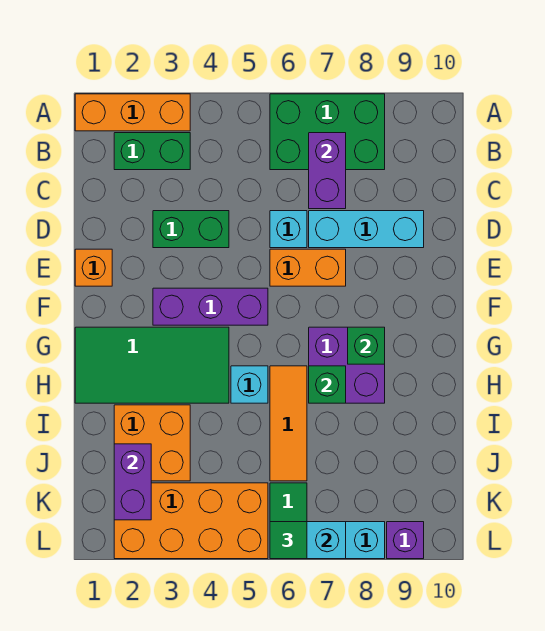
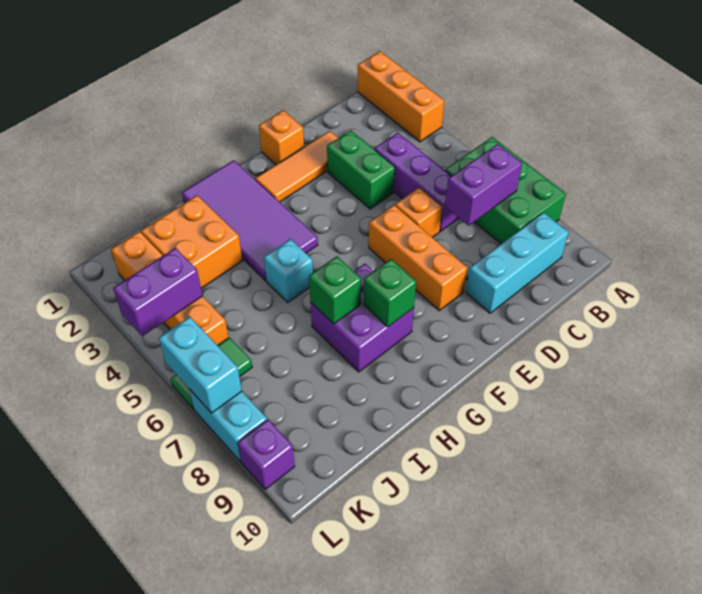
green 1x2 brick [114,133,190,170] -> none
cyan 1x1 brick [270,211,307,248] -> orange 1x1 brick [395,187,442,237]
cyan 1x3 brick [309,211,424,248] -> cyan 1x3 brick turned to [466,212,569,313]
orange 1x2 brick [270,249,346,286] -> orange 1x3 brick [369,205,467,310]
purple 1x3 brick [153,288,268,325] -> purple 1x3 brick moved to [374,133,459,231]
green 2x4 tile [75,327,229,403] -> purple 2x4 tile [182,160,318,281]
orange 1x3 tile [270,366,307,481] -> orange 1x3 tile moved to [255,131,338,202]
purple 1x2 brick [114,444,151,520] -> purple 1x2 brick moved to [113,248,202,336]
orange 2x4 brick [114,483,268,559] -> orange 1x4 brick [111,231,229,345]
green 1x1 tile [270,522,307,559] -> none

